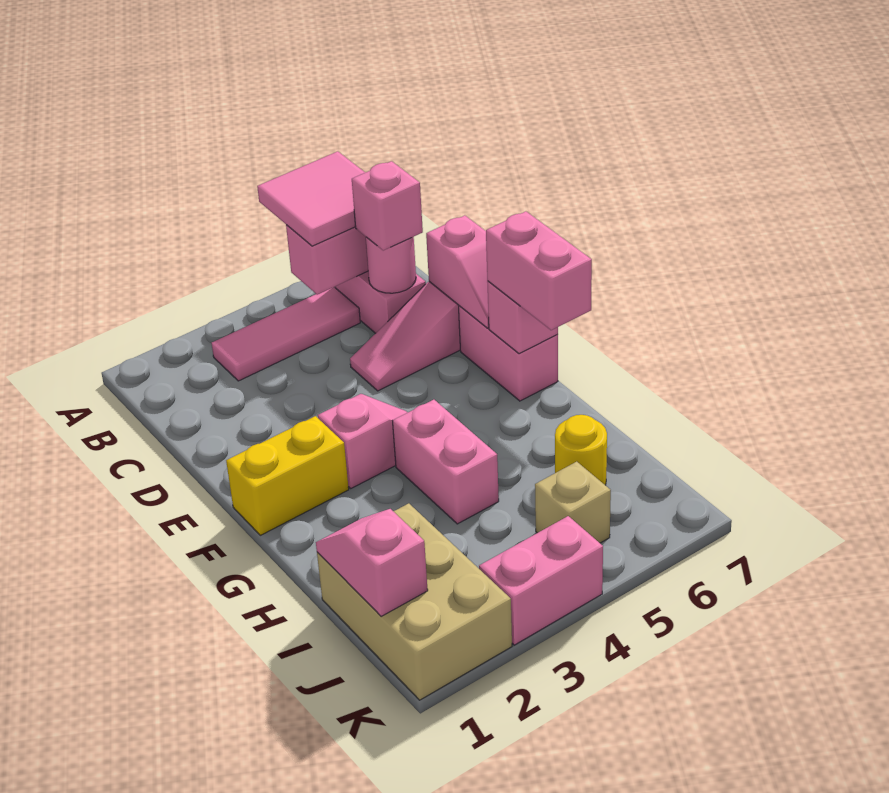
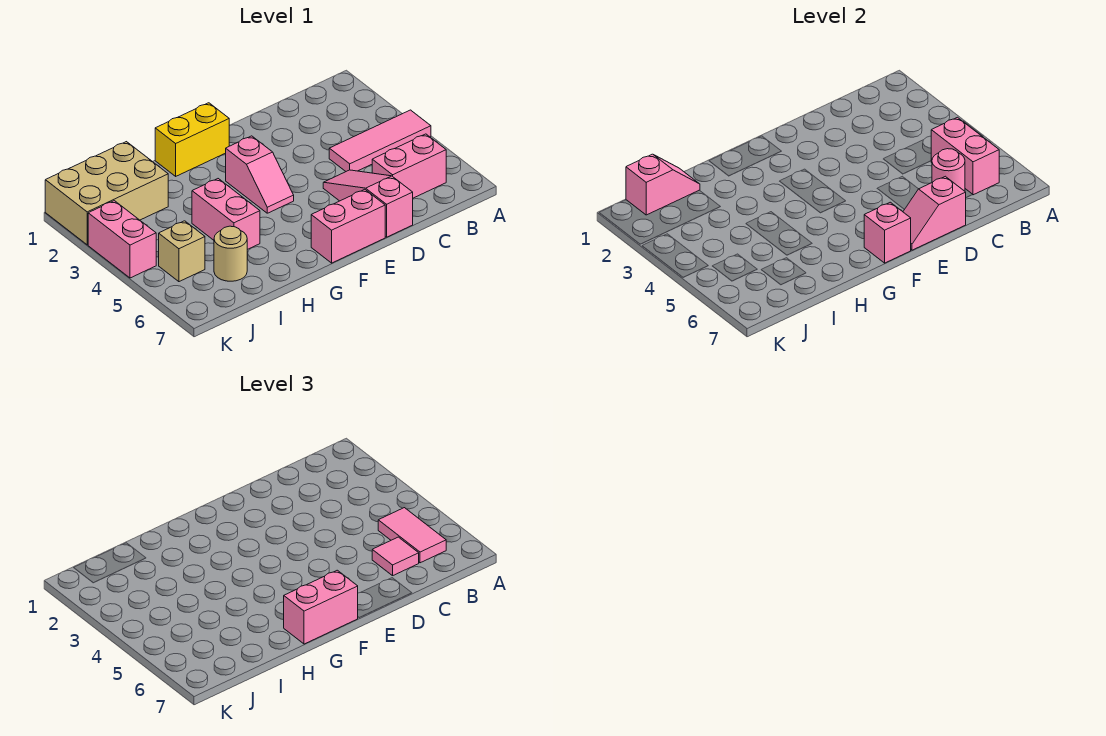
pink 2x2 tile [257,151,365,246] -> pink 1x2 tile [378,508,446,563]
pink 1x3 tile [212,287,360,381] -> pink 1x3 tile turned to [329,110,431,171]
pink 1x1 brick [352,161,423,251] -> pink 1x1 tile [372,537,419,576]
yellow 1x2 brick [226,416,349,535] -> yellow 1x2 brick turned to [155,103,229,176]
pink 1x2 brick [393,400,499,524] -> pink 1x2 brick turned to [192,179,260,250]
yellow 1x1 round brick [555,415,607,485] -> tan 1x1 round brick [214,226,247,281]

